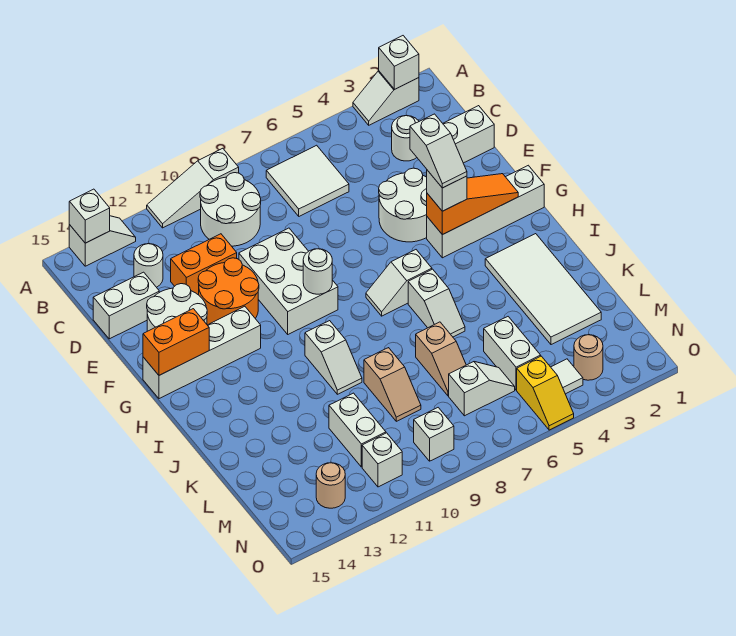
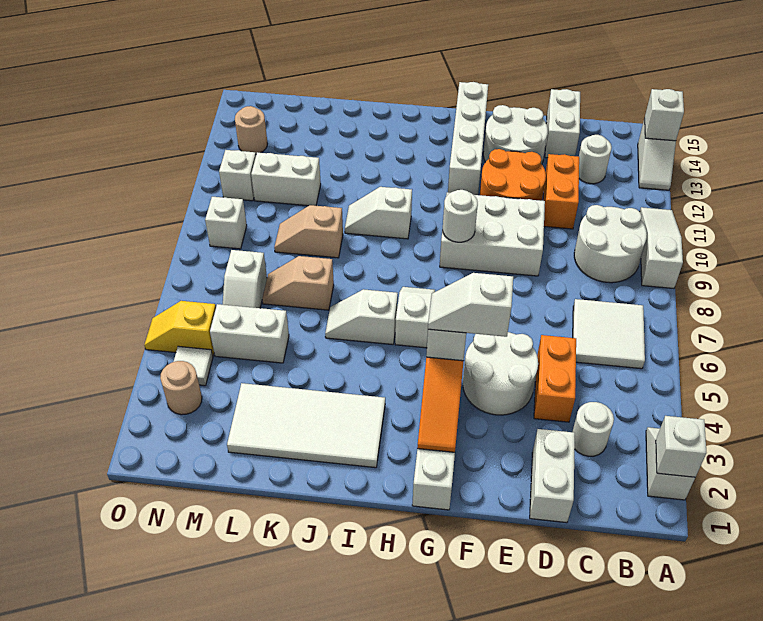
orange 1x2 brick [143,309,209,375] -> orange 1x2 brick moved to [534,335,576,422]

